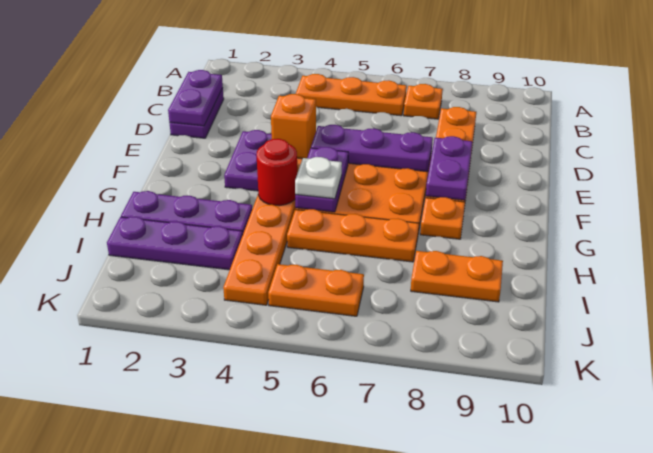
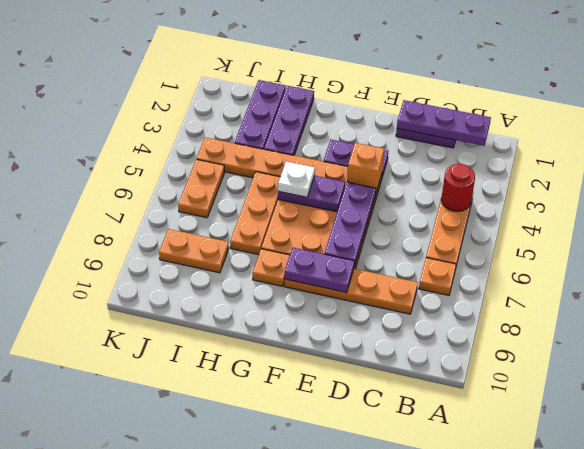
purple 1x2 plate [168,70,223,126] -> purple 1x3 plate [397,100,491,146]
red 1x1 round brick [256,139,297,206] -> red 1x1 round brick moved to [441,164,475,211]
orange 1x2 plate [411,251,503,302] -> orange 1x2 plate turned to [159,229,229,273]

